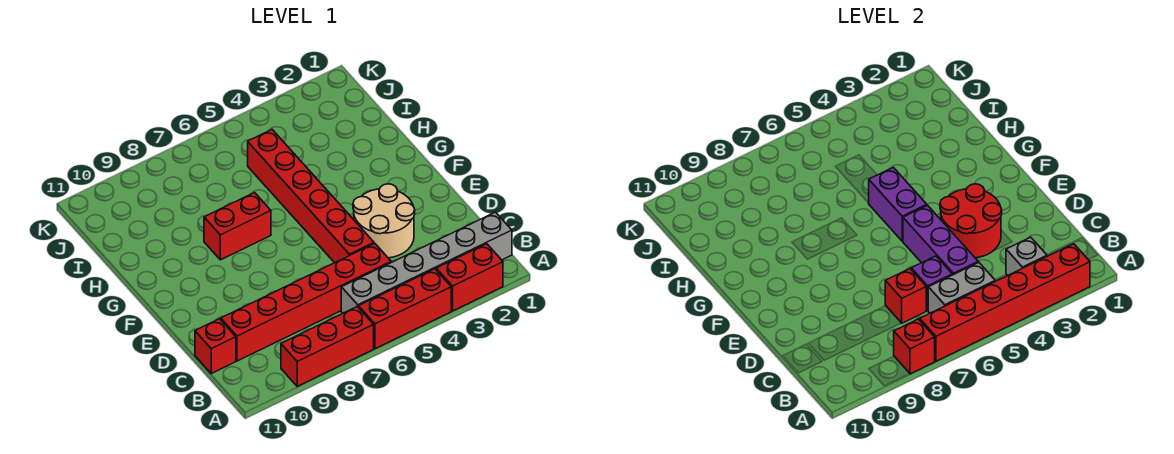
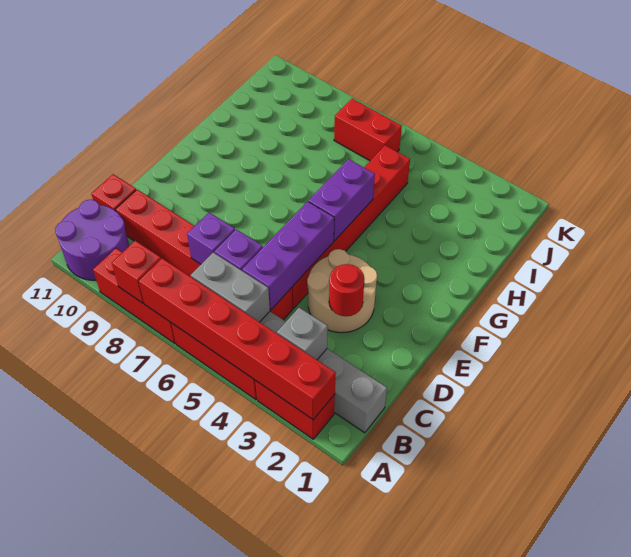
none -> purple 2x2 round brick [55,200,129,280]
red 1x1 brick [885,269,926,323] -> purple 1x1 brick [187,212,235,264]
red 2x2 round brick [940,184,1002,258] -> red 1x1 round brick [329,264,364,316]
red 1x2 brick [204,193,271,260] -> red 1x2 brick moved to [334,99,402,161]

